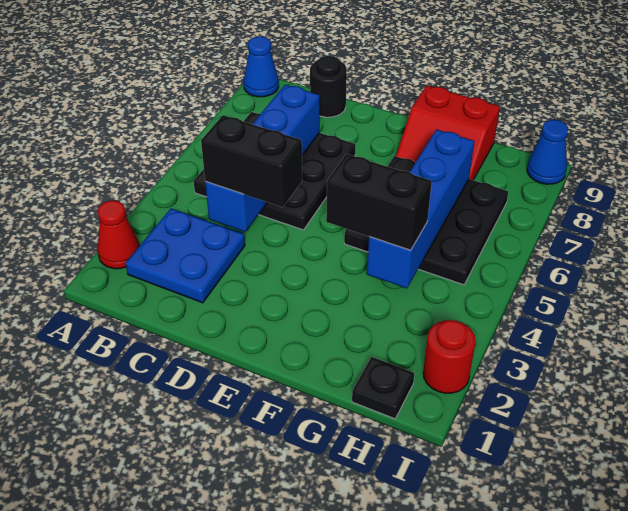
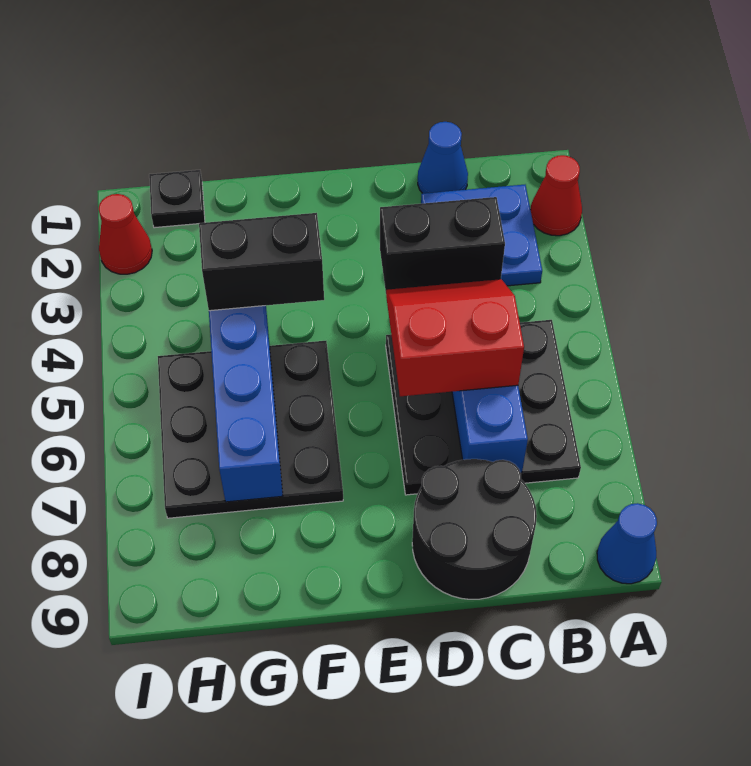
black 1x1 round brick [310,56,347,117] -> black 2x2 round brick [412,459,537,599]
red 2x2 slope [396,85,500,180] -> red 2x2 slope moved to [386,279,524,396]
red 1x1 round brick [423,320,476,393] -> red 1x1 cone [99,194,152,274]
blue 1x1 cone [527,120,568,184] -> blue 1x1 cone moved to [418,122,468,193]

